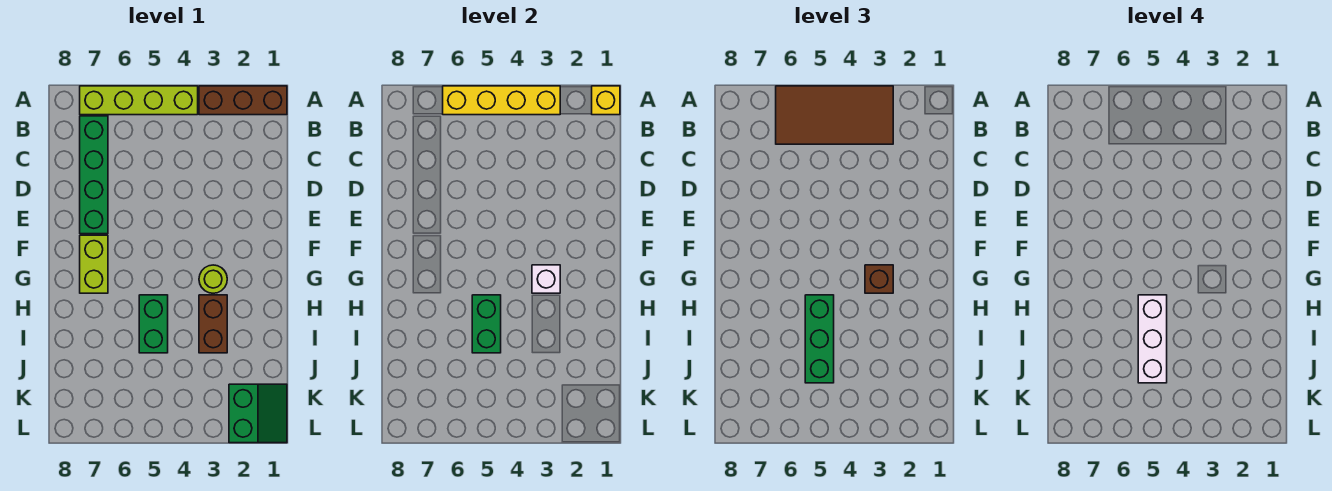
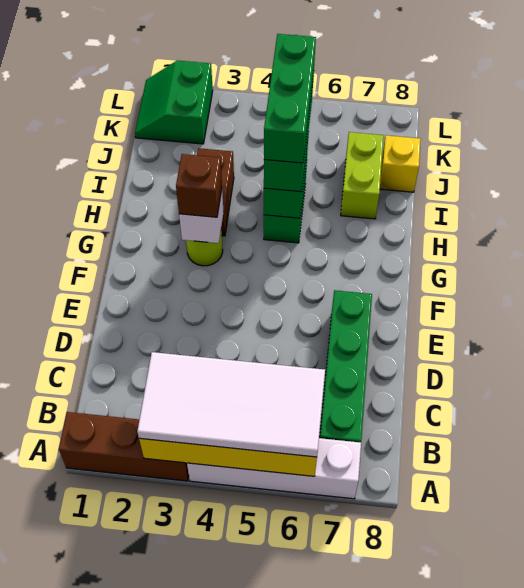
yellow 1x1 brick [592,86,620,115] -> yellow 1x1 brick moved to [380,135,421,192]
brown 2x4 tile [776,86,893,144] -> white 2x4 tile [137,352,325,457]
lime 1x4 brick [80,86,198,115] -> white 1x4 brick [187,438,361,499]
lime 1x2 brick [80,235,108,293] -> lime 1x2 brick moved to [341,132,384,219]
white 1x3 brick [1138,295,1167,383] -> green 1x3 brick [264,34,316,163]

